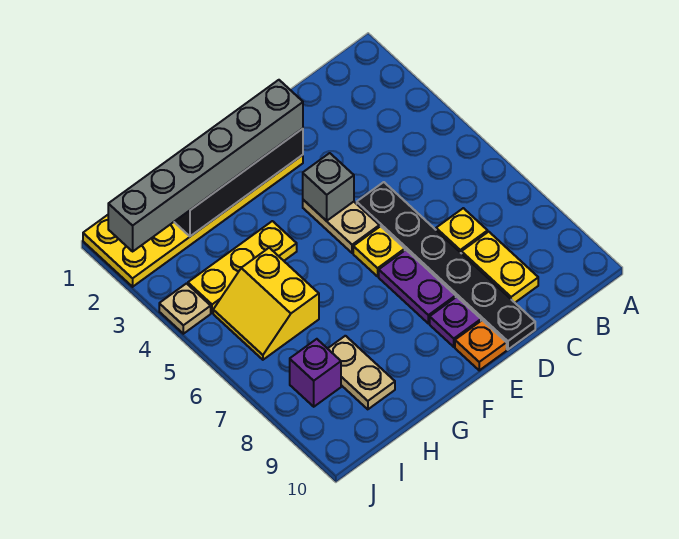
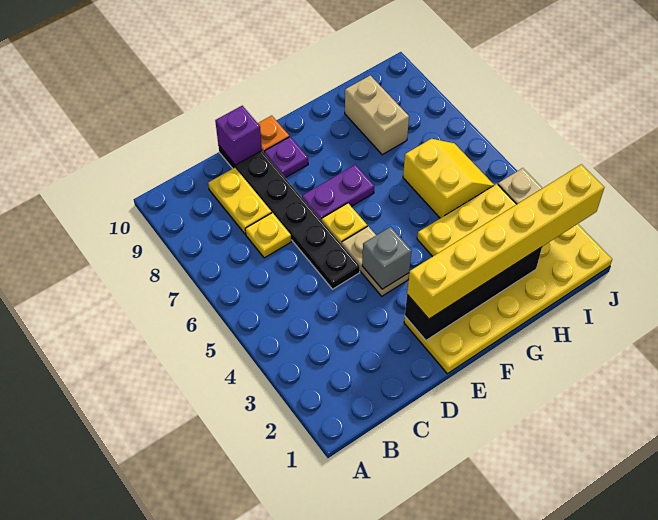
grey 1x6 brick [108,80,303,251] -> yellow 1x6 brick [407,164,604,319]
purple 1x2 plate [379,250,456,323] -> purple 1x2 plate turned to [302,165,374,221]
tan 1x2 plate [328,336,395,409] -> tan 1x2 brick [345,75,409,155]
purple 1x1 brick [290,339,341,407] -> purple 1x1 brick moved to [215,106,262,165]

